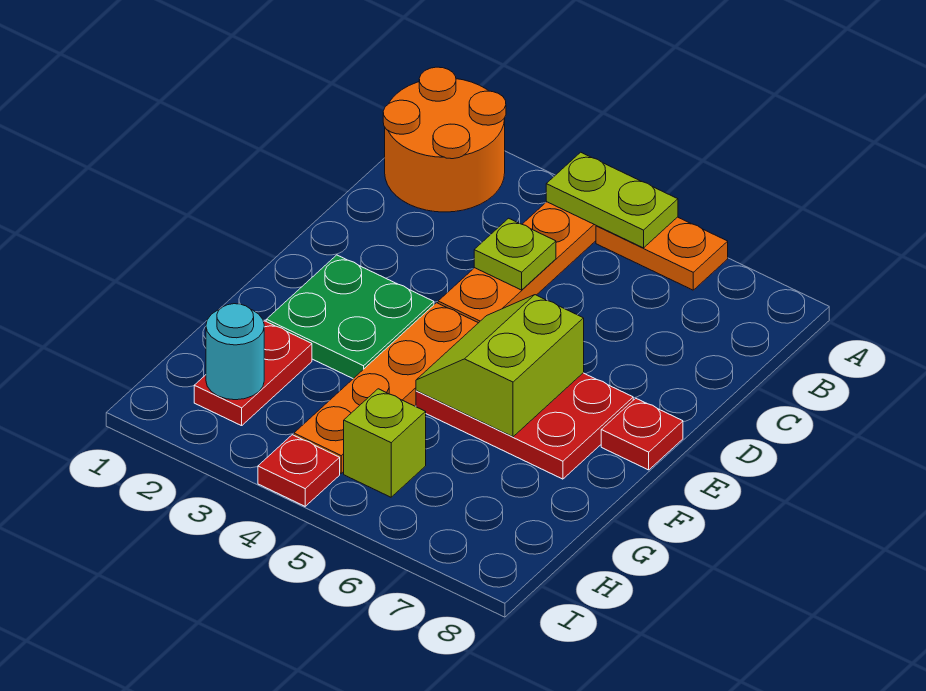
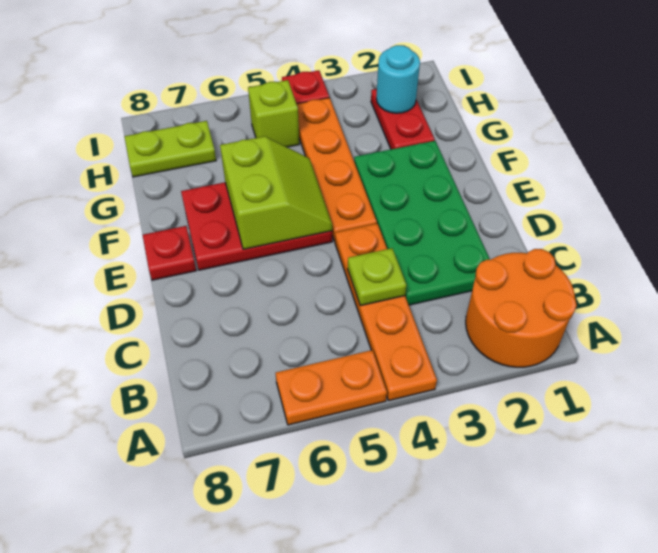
lime 1x2 plate [546,152,678,248] -> lime 1x2 plate moved to [124,121,216,177]
green 2x2 plate [266,255,434,379] -> green 2x4 plate [354,141,490,305]

